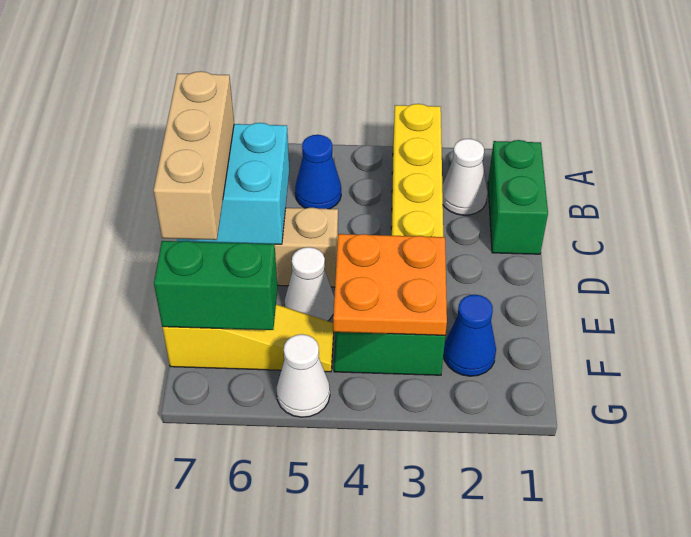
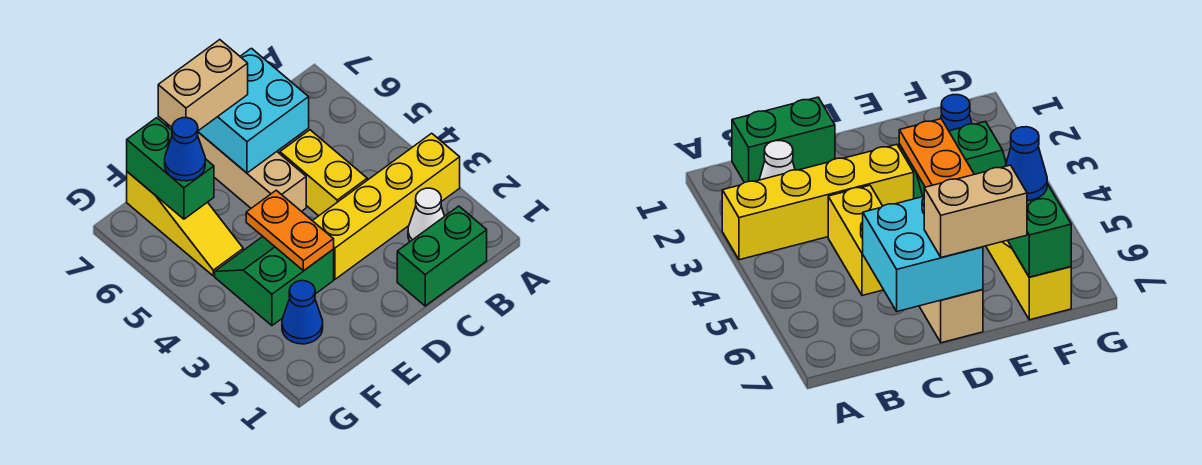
blue 1x1 cone [295,135,341,209] -> blue 1x1 cone moved to [165,118,205,181]
none -> yellow 1x2 brick [280,130,367,216]
tan 1x3 brick [154,71,234,240] -> tan 1x2 brick [158,40,248,131]
orange 2x2 plate [333,234,447,335] -> orange 1x2 plate [246,190,334,271]
white 1x1 cone [285,247,334,321] -> none
white 1x1 cone [277,334,330,417] -> none

